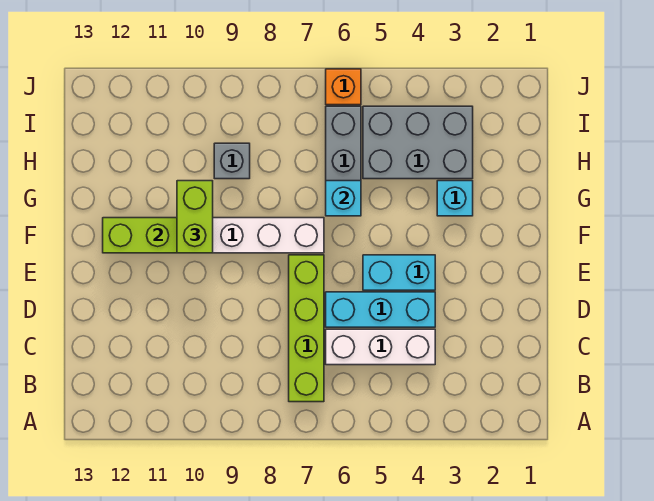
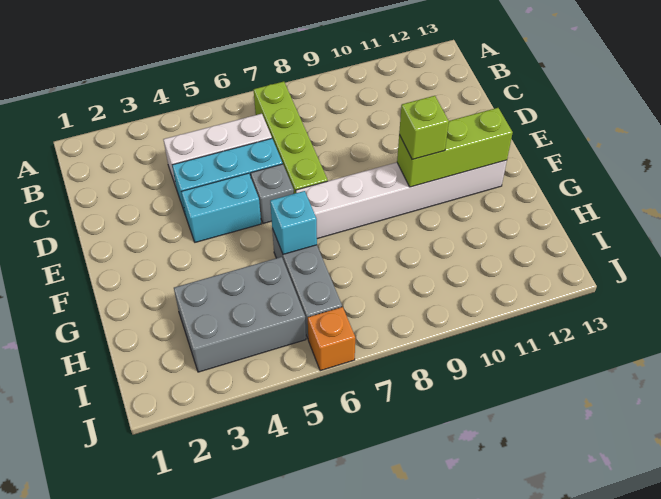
lime 1x2 brick [177,181,213,253] -> lime 1x1 brick [399,96,449,159]
cyan 1x1 brick [437,181,473,216] -> none
grey 1x1 brick [214,143,250,179] -> grey 1x1 brick moved to [251,164,294,224]

